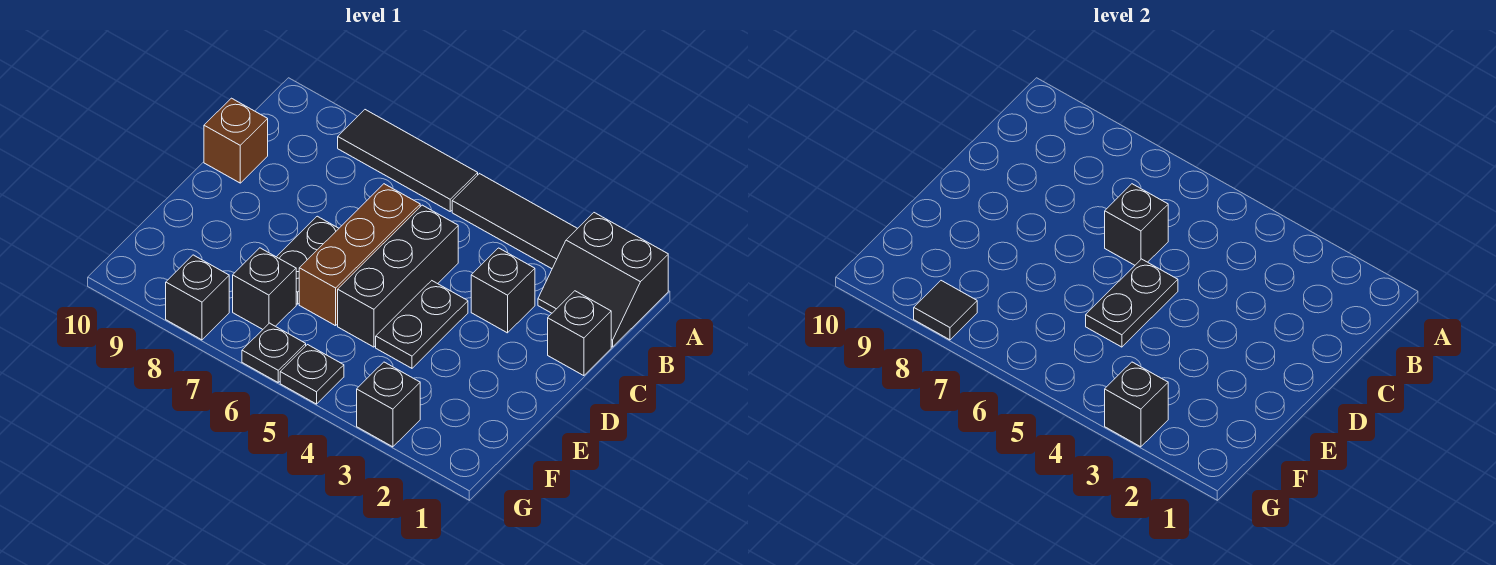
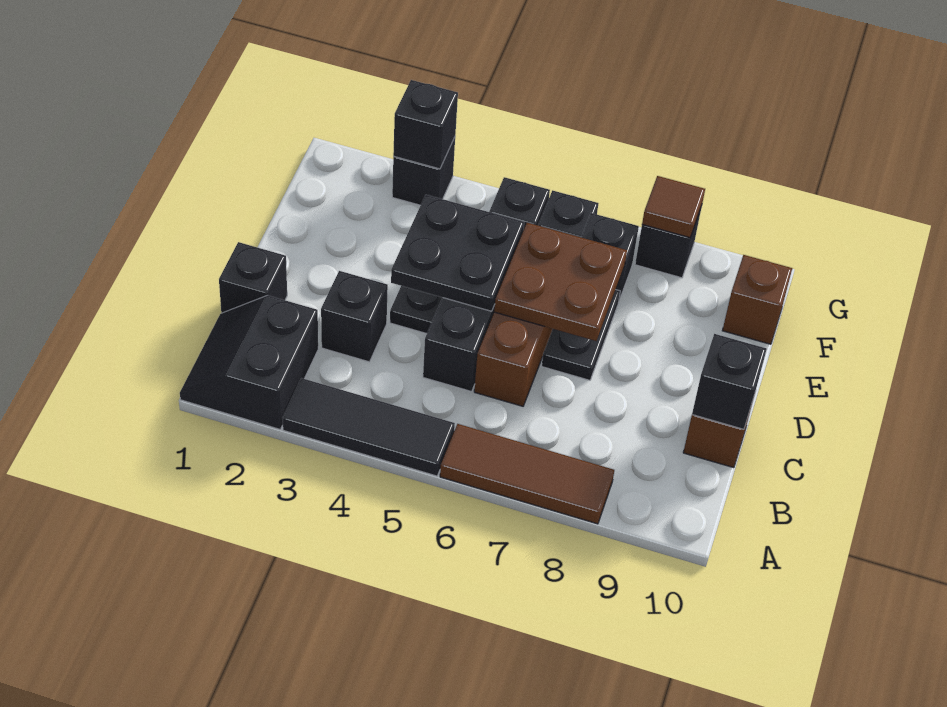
black 2x2 slope [538,213,668,347] -> black 2x2 slope turned to [180,295,318,429]
black 1x3 tile [338,110,478,211] -> brown 1x3 tile [440,424,614,524]
black 1x1 brick [1105,184,1168,265] -> black 1x1 brick moved to [692,334,767,429]
black 1x2 plate [1086,259,1178,347] -> black 2x2 plate [391,195,524,311]
none -> brown 2x2 plate [494,223,627,341]
none -> brown 1x1 brick [722,255,792,344]
black 1x1 tile [914,281,977,340] -> brown 1x1 tile [642,176,705,237]

